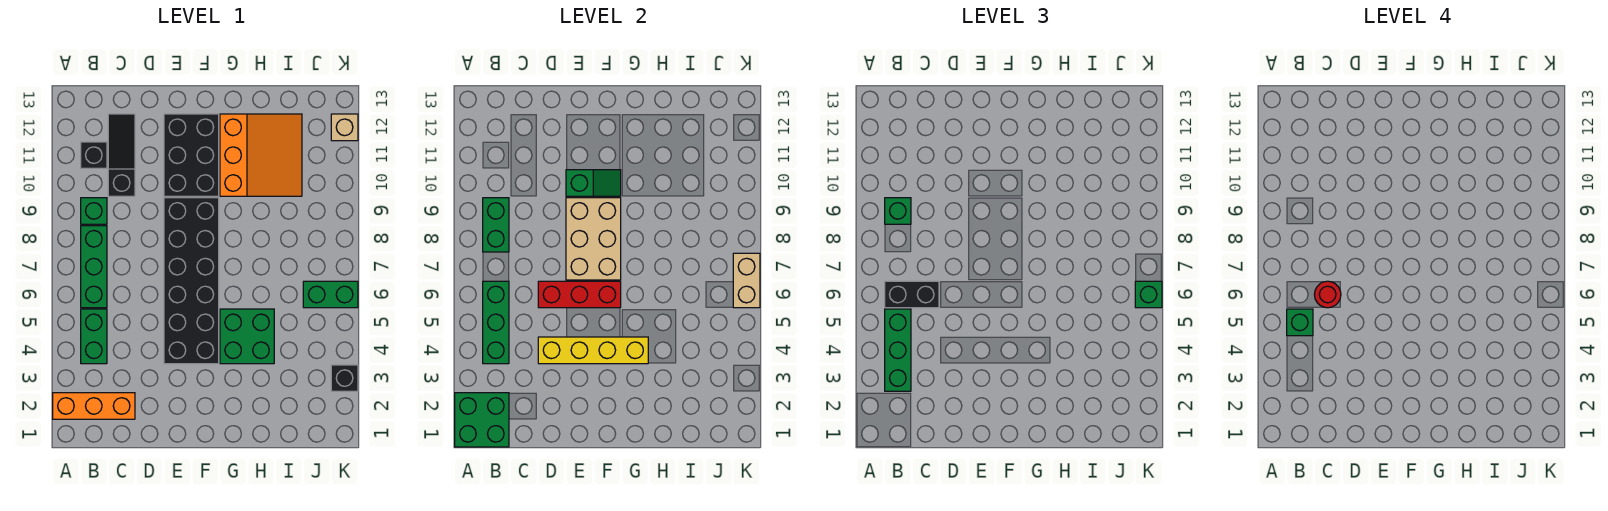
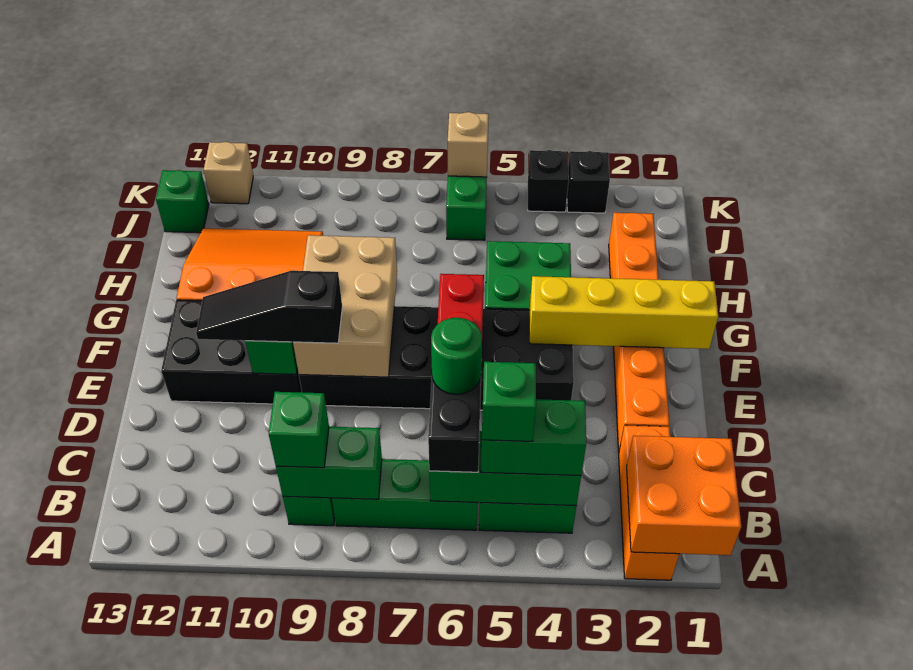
green 2x2 brick [455,393,509,447] -> orange 2x2 brick [627,436,741,555]
green 1x3 brick [885,309,911,391] -> green 1x2 brick [481,399,586,476]
black 1x1 brick [81,142,107,168] -> black 1x1 brick moved to [528,150,569,212]
red 1x1 round brick [1314,281,1341,308] -> green 1x1 round brick [431,318,482,395]
black 1x3 slope [108,114,135,196] -> black 1x3 slope moved to [196,271,342,343]
none -> orange 1x6 brick [609,213,670,452]
yellow 1x4 brick [538,337,648,364] -> yellow 1x4 brick turned to [530,276,718,349]
tan 2x3 brick [566,198,621,280] -> tan 2x3 brick turned to [293,235,397,377]
tan 1x2 brick [733,253,760,308] -> tan 1x1 brick [448,112,489,177]
green 1x1 brick [1135,281,1162,308] -> green 1x1 brick moved to [156,170,209,233]

